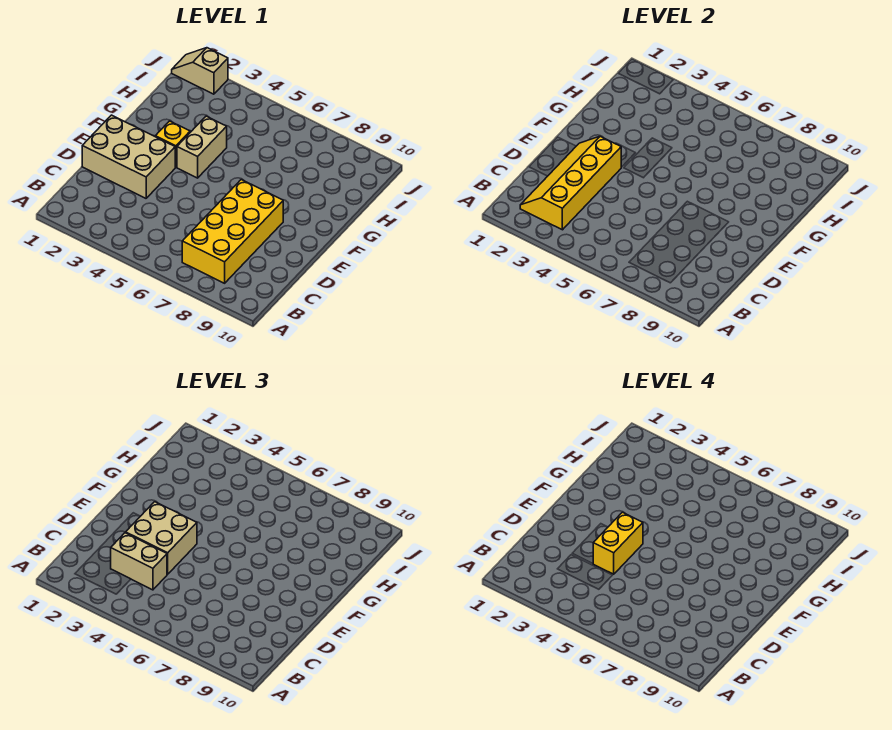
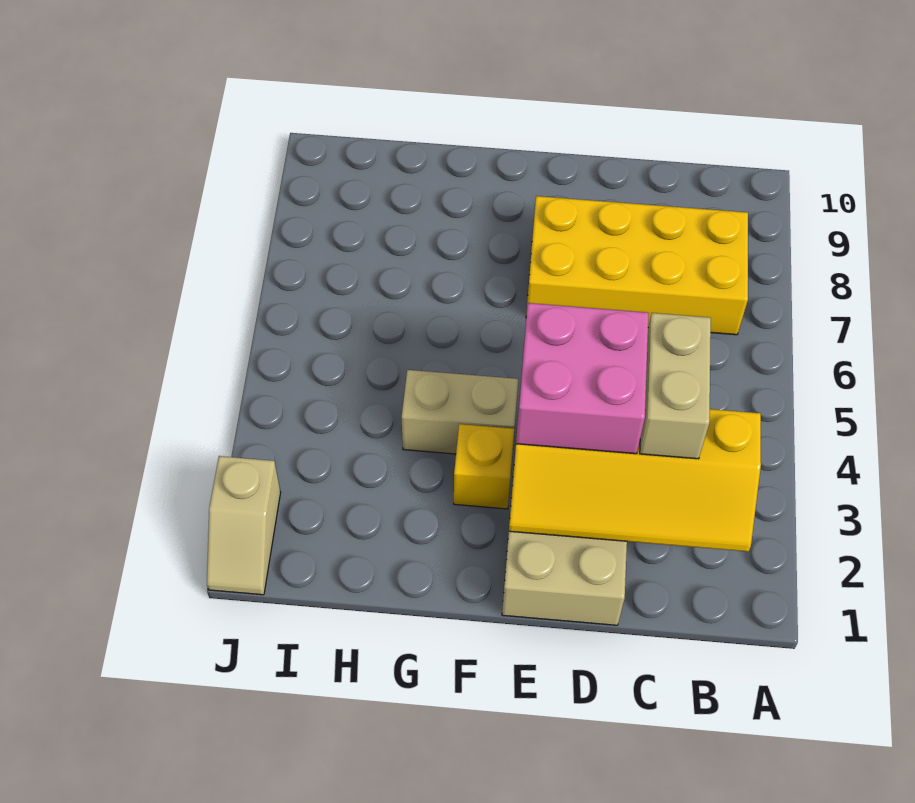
tan 2x2 brick [126,502,197,574] -> pink 2x2 brick [516,303,649,454]
yellow 1x2 brick [593,512,643,574] -> none

